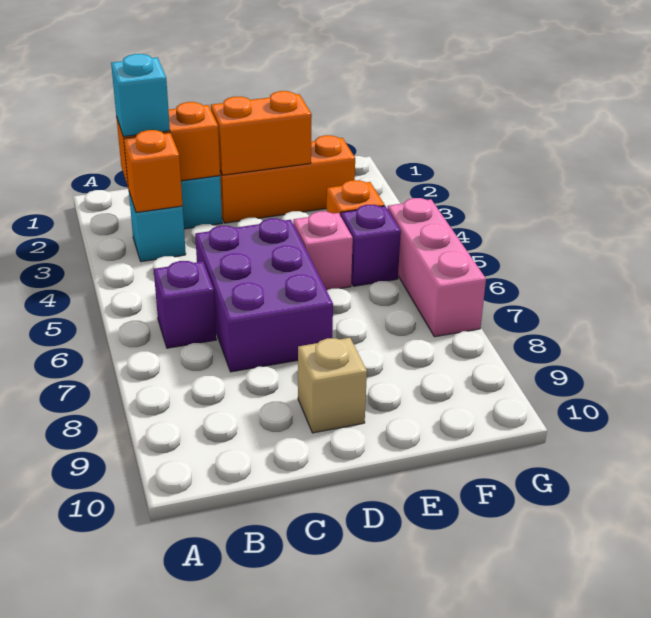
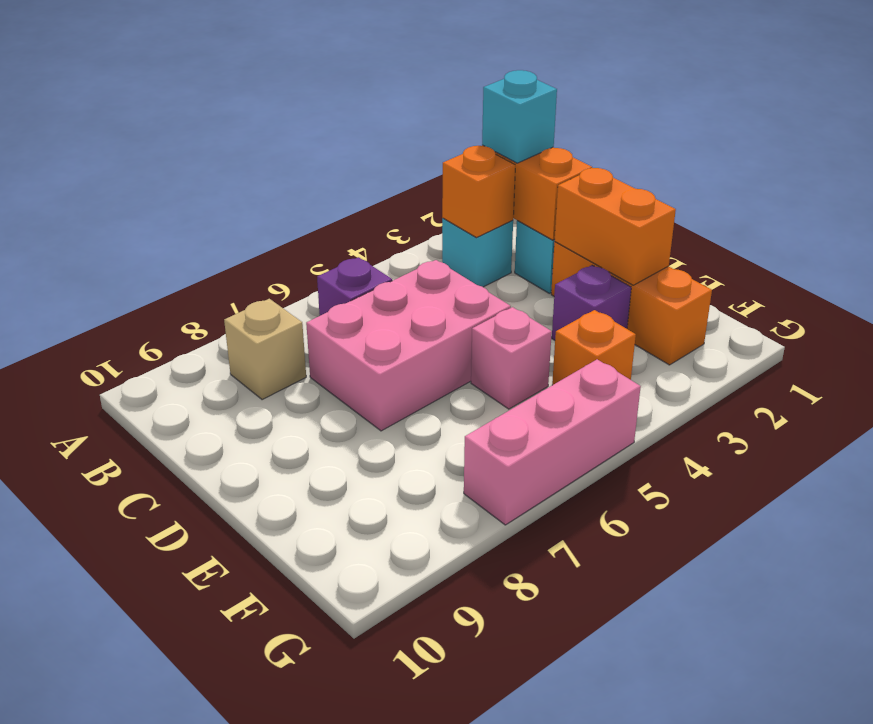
purple 2x3 brick [195,218,333,372] -> pink 2x3 brick [306,260,511,431]
tan 1x1 brick [298,338,367,433] -> tan 1x1 brick moved to [224,299,306,400]
purple 1x1 brick [341,205,401,286] -> purple 1x1 brick moved to [552,265,631,340]

